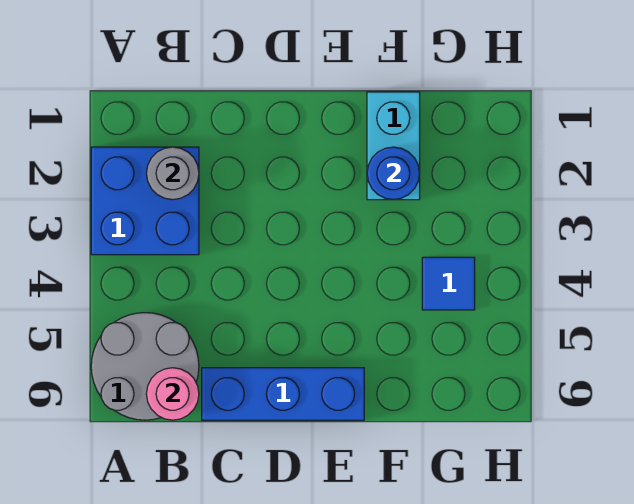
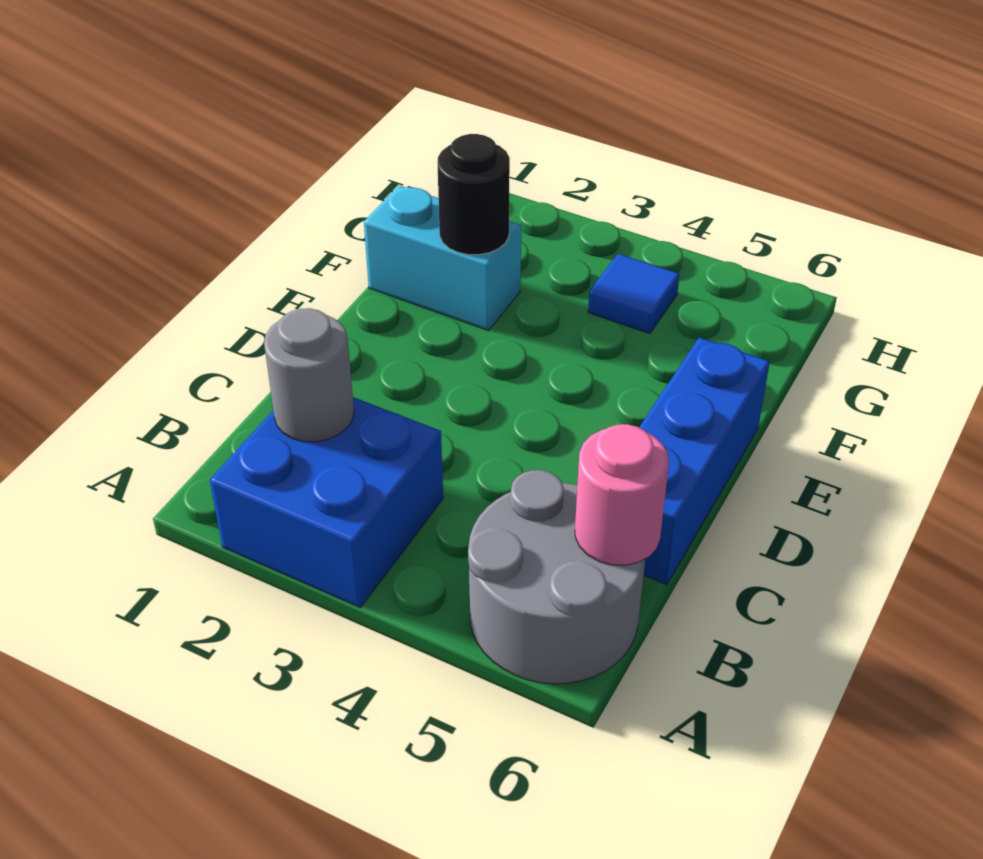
blue 1x1 round brick [367,147,420,200] -> black 1x1 round brick [438,134,510,255]

